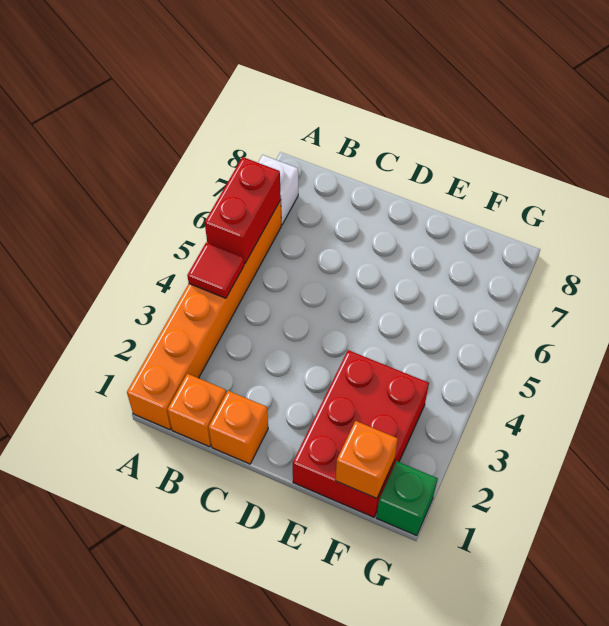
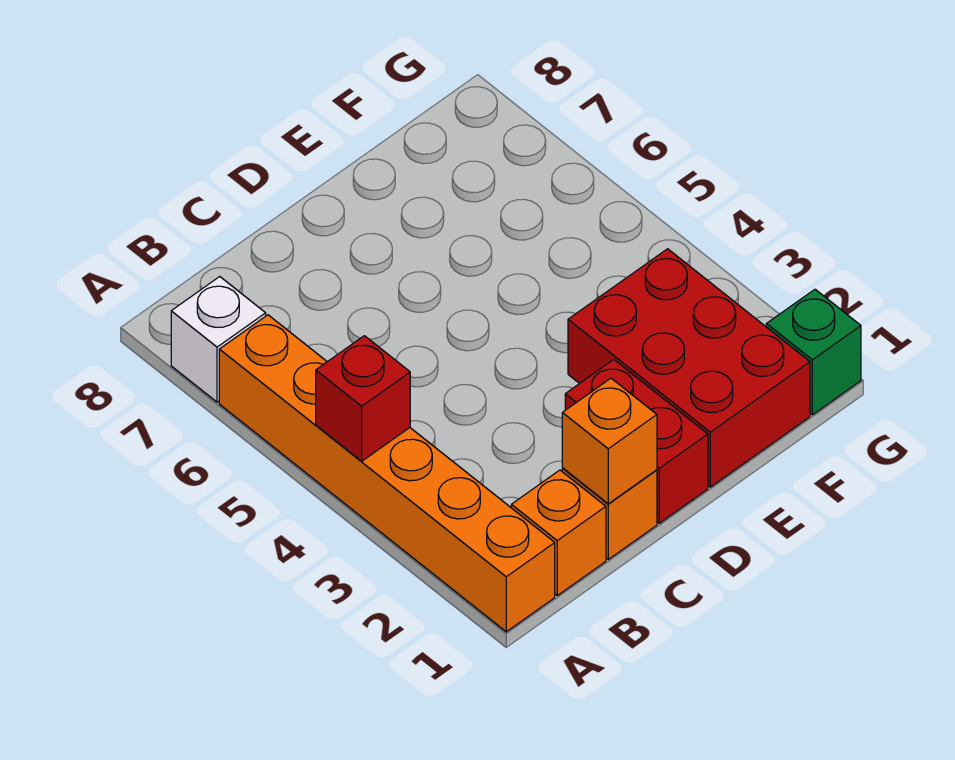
red 1x1 tile [187,242,244,298] -> red 1x1 brick [316,336,410,461]
red 1x2 brick [205,157,281,264] -> red 1x2 brick moved to [565,360,708,523]
orange 1x1 brick [336,421,398,498] -> orange 1x1 brick moved to [562,378,657,504]

